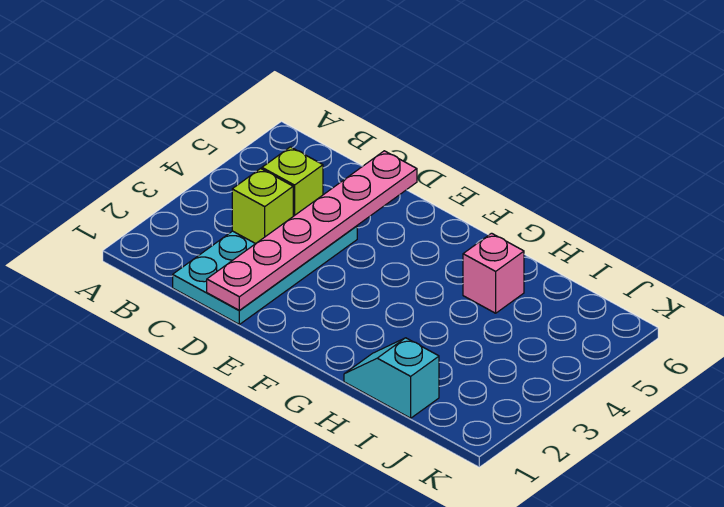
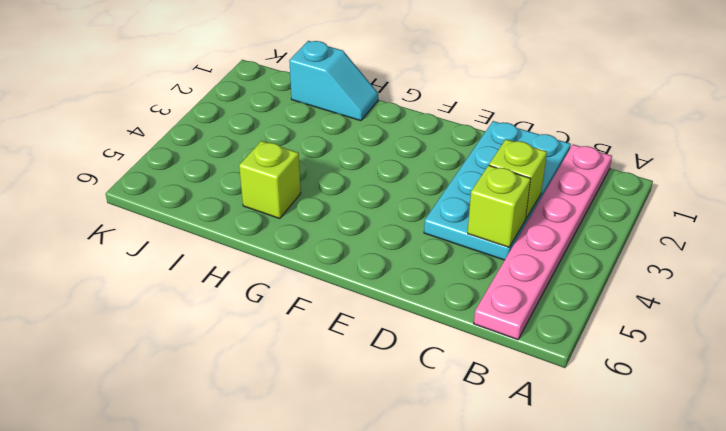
pink 1x6 plate [207,151,417,310] -> pink 1x6 plate moved to [474,144,612,340]
pink 1x1 brick [463,233,524,313] -> lime 1x1 brick [239,141,301,219]

